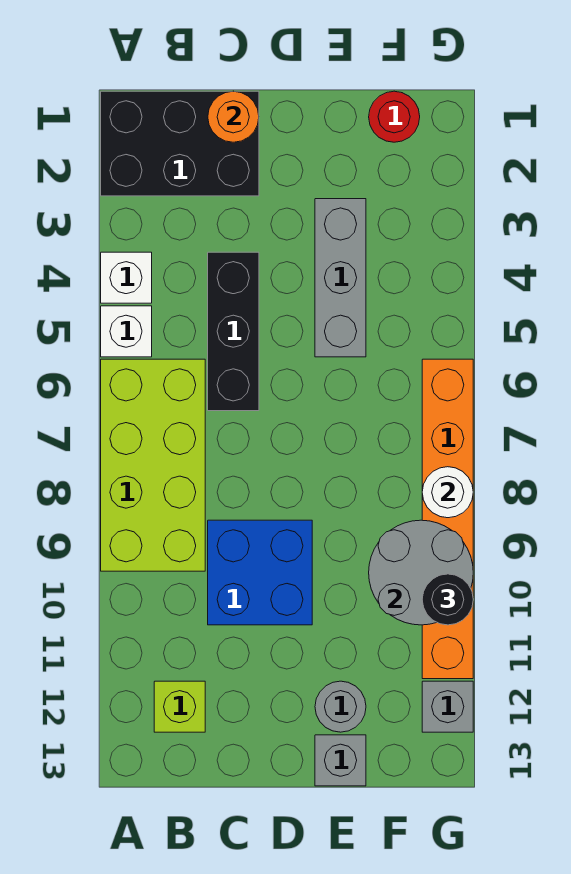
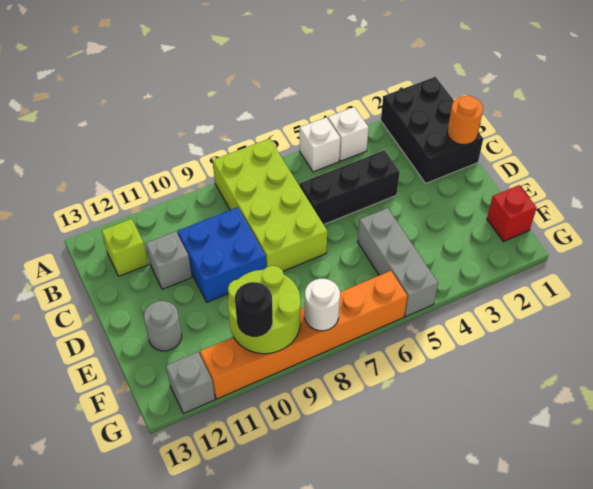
lime 2x4 brick [101,359,205,571] -> lime 2x4 brick turned to [213,139,327,271]
grey 1x3 brick [315,199,366,357] -> grey 1x3 brick turned to [358,208,438,317]
grey 1x1 brick [315,735,366,786] -> grey 1x1 brick moved to [146,231,192,289]
red 1x1 round brick [369,91,420,142] -> red 1x1 brick [487,185,537,242]
grey 2x2 round brick [369,520,473,625] -> lime 2x2 round brick [228,266,300,354]

